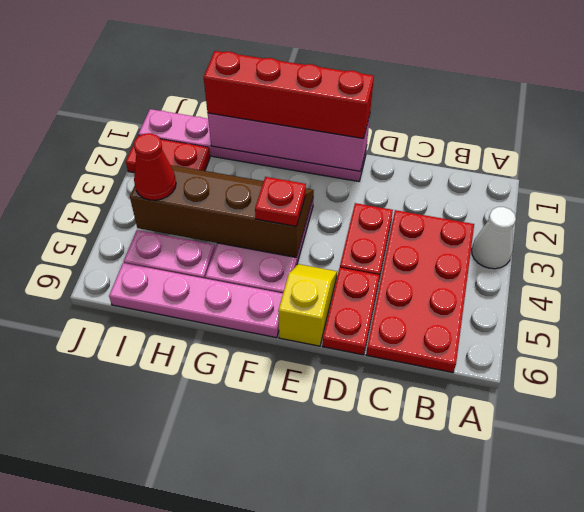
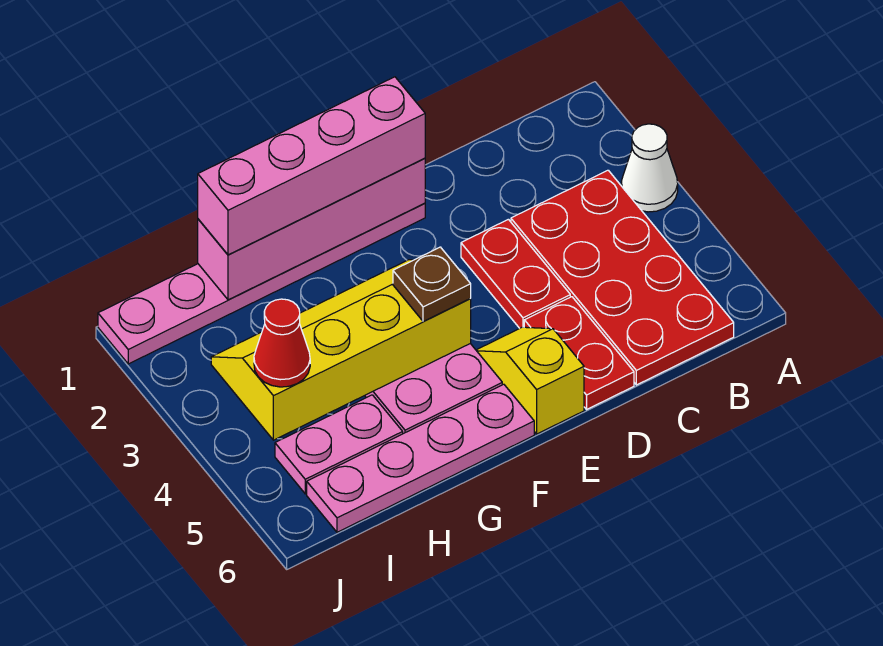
red 1x4 brick [204,51,374,139] -> pink 1x4 brick [198,77,425,255]
brown 2x4 slope [130,165,314,257] -> yellow 2x4 slope [211,260,471,440]
red 1x1 plate [255,177,306,226] -> brown 1x1 plate [393,247,471,322]
red 1x2 plate [126,135,210,173] -> none

